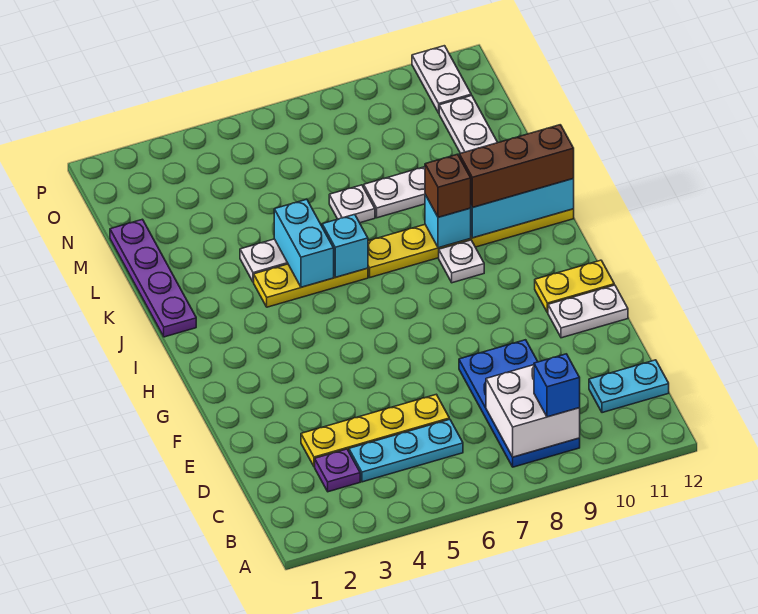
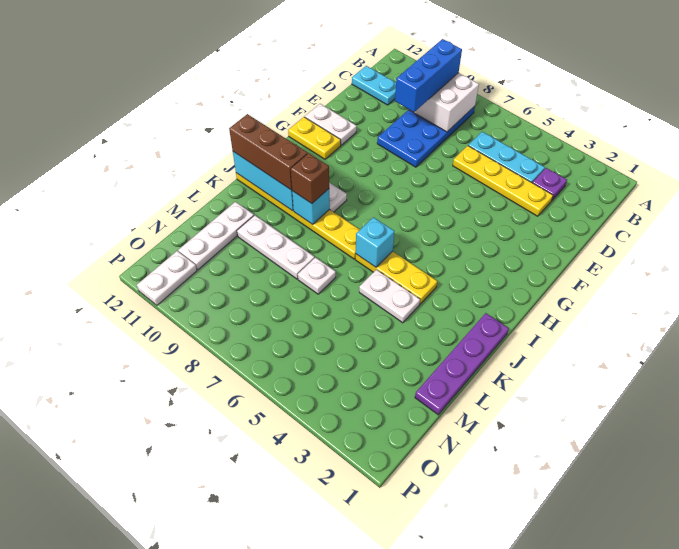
blue 1x1 brick [534,354,580,417] -> blue 1x3 brick [395,39,462,112]
cyan 1x2 brick [274,199,334,287] -> none

